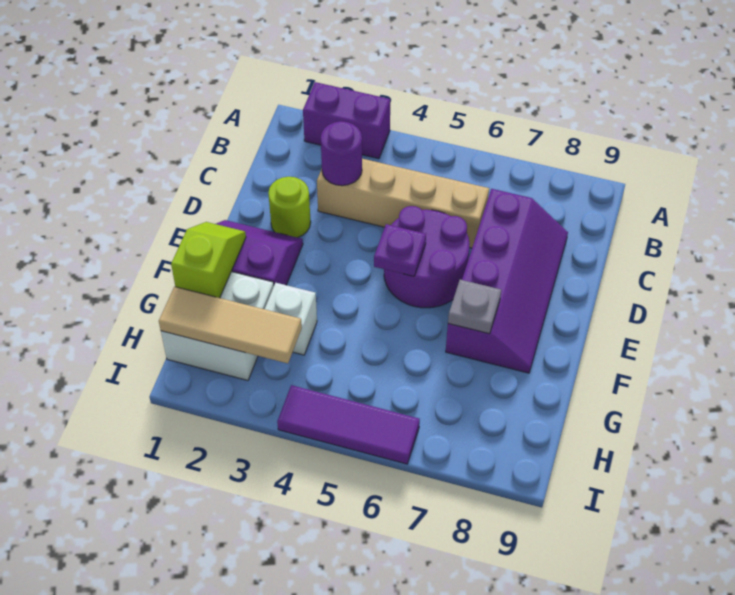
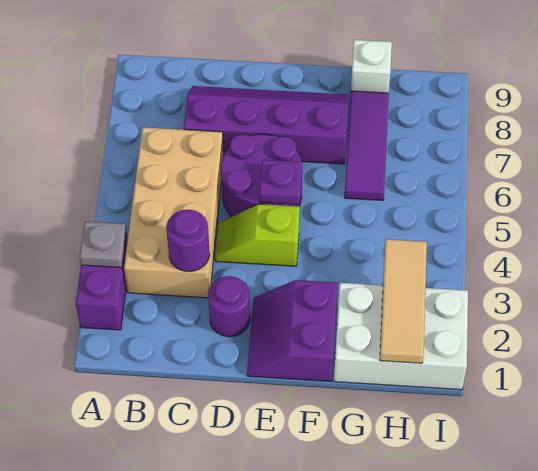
tan 1x4 brick [317,159,489,248] -> tan 2x4 brick [124,127,224,298]
lime 1x1 round brick [268,177,311,238] -> purple 1x1 round brick [208,276,250,337]
lime 1x2 slope [171,222,246,298] -> lime 1x2 slope moved to [215,204,300,266]
grey 1x1 plate [448,280,501,334] -> grey 1x1 plate moved to [80,222,126,268]
white 2x2 brick [161,272,274,380] -> white 2x3 brick [334,283,468,390]
white 1x1 brick [265,283,317,355] -> white 1x1 brick moved to [351,40,392,93]
purple 1x3 tile [277,385,420,464] -> purple 1x3 tile moved to [345,91,389,201]

